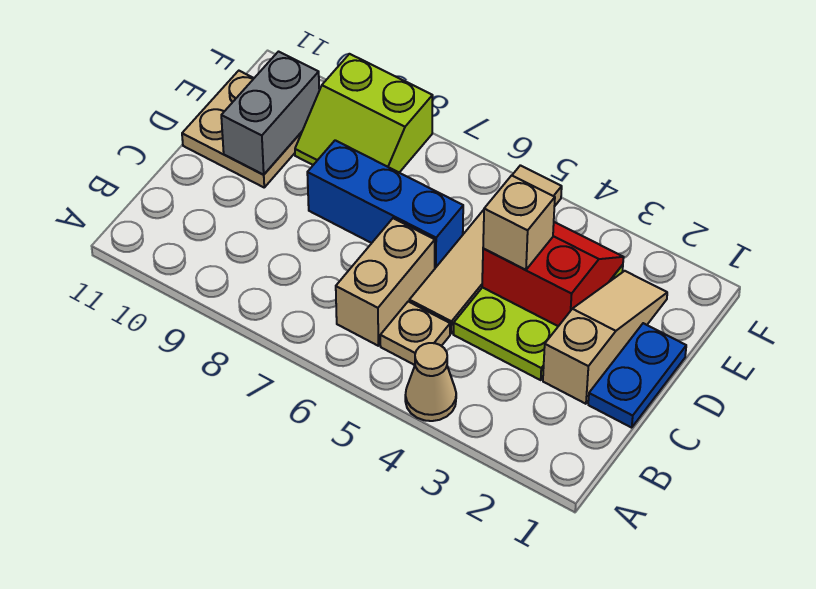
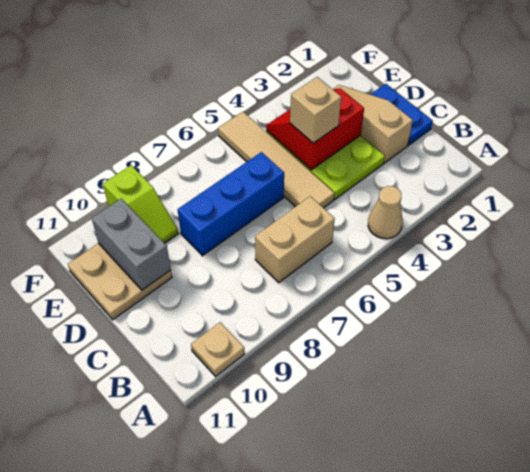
tan 1x1 plate [380,302,450,365] -> tan 1x1 plate moved to [191,322,244,376]
tan 1x2 brick [336,218,435,346] -> tan 1x2 brick turned to [255,196,335,283]
lime 2x2 slope [295,54,433,173] -> lime 1x2 slope [103,165,178,243]

